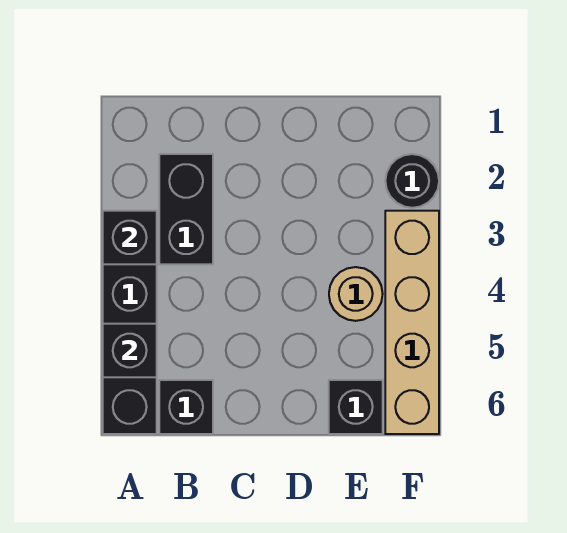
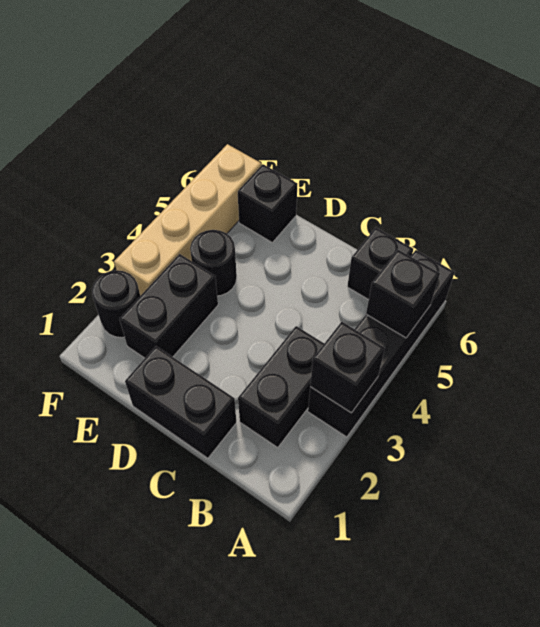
none -> black 1x2 brick [125,346,236,458]
none -> black 1x2 brick [119,254,218,358]
tan 1x1 round brick [329,267,383,321] -> black 1x1 round brick [190,230,237,296]

